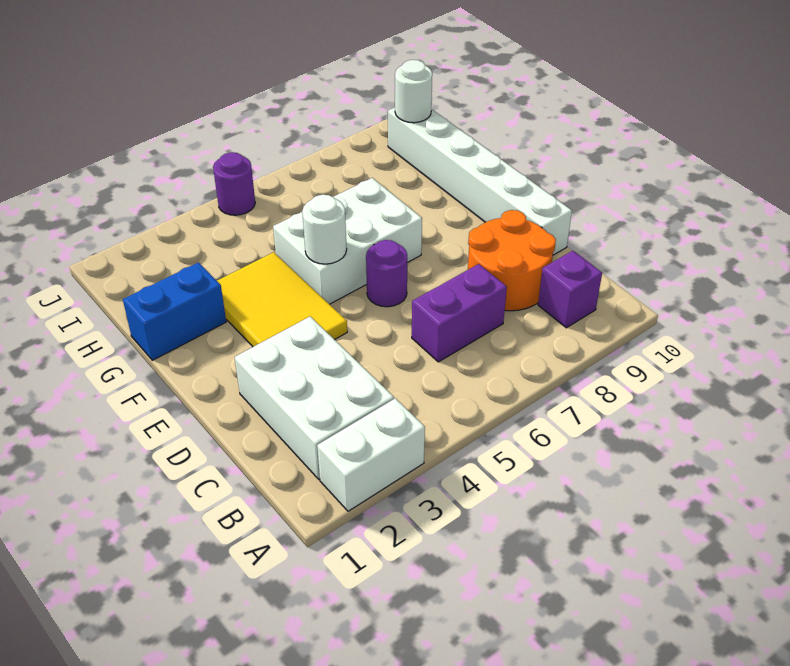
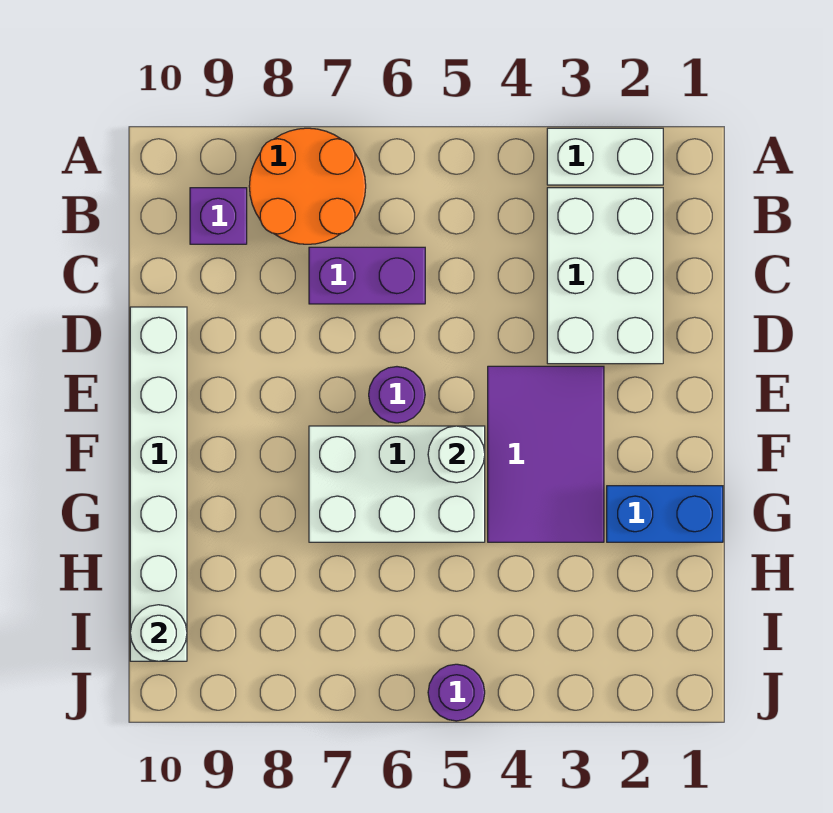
orange 2x2 round brick [468,210,556,311] -> orange 2x2 round brick moved to [249,128,366,244]
yellow 2x3 tile [217,252,347,347] -> purple 2x3 tile [488,366,604,542]

